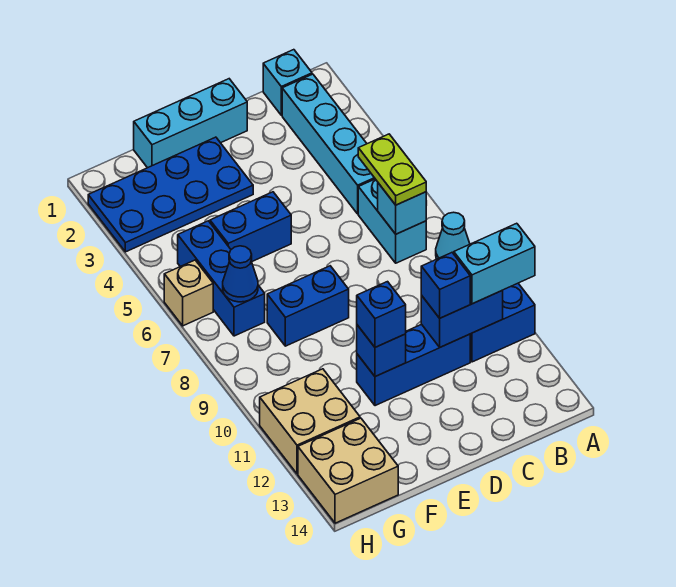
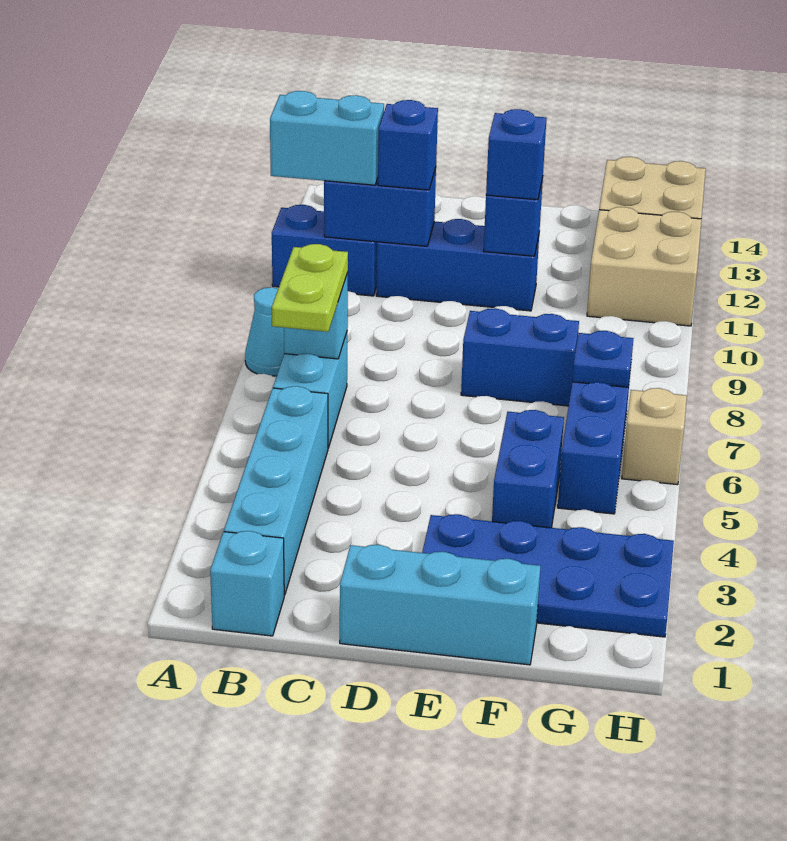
blue 1x2 brick [210,192,291,262] -> blue 1x2 brick turned to [492,410,564,528]
blue 1x1 cone [223,246,258,302] -> blue 1x1 plate [572,331,633,387]

